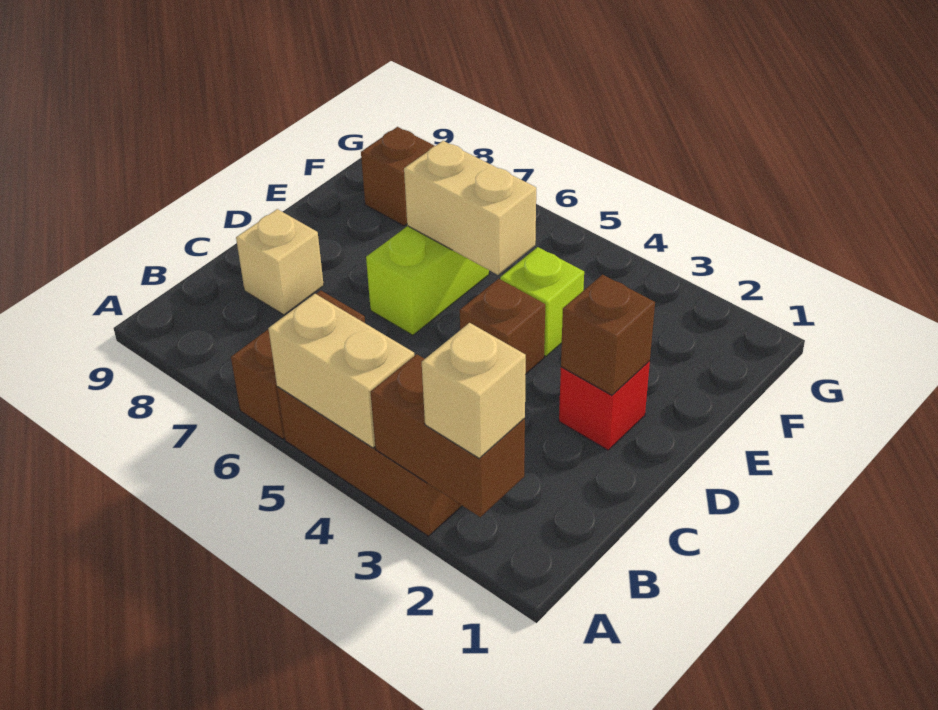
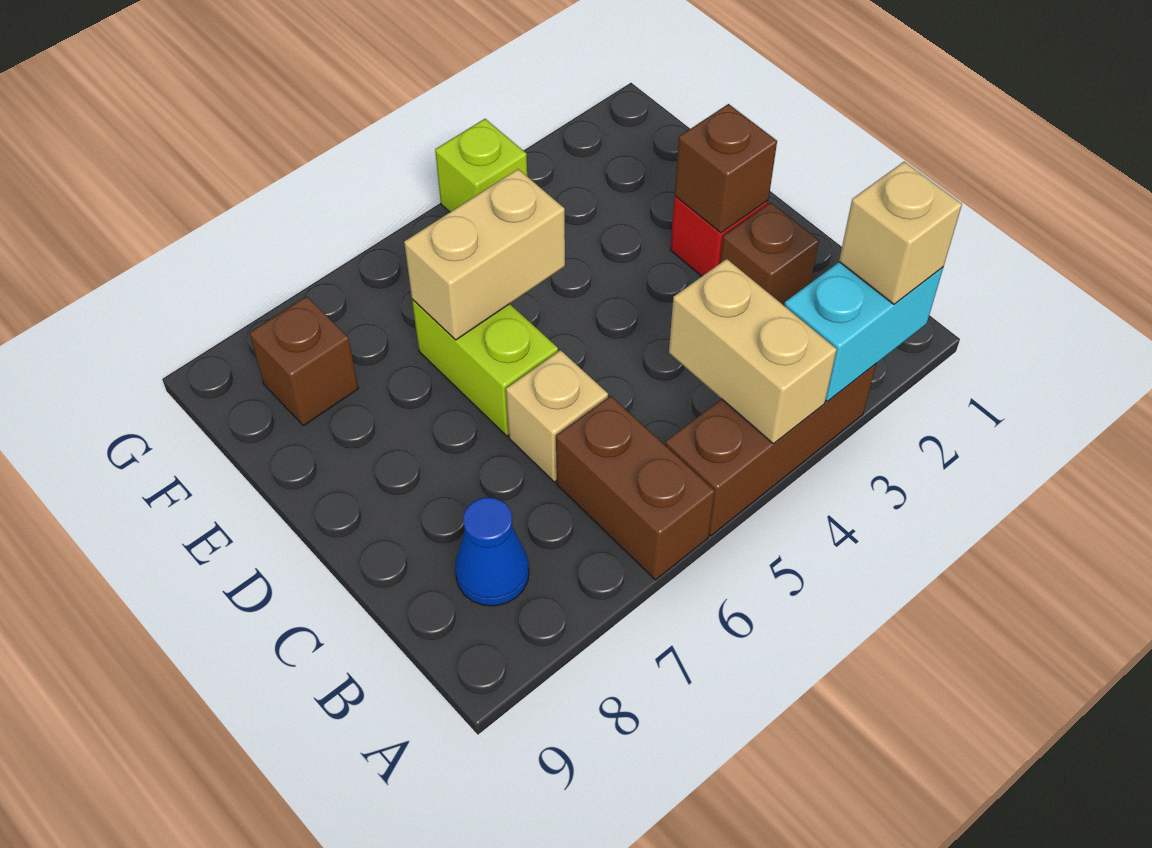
brown 1x2 brick [371,354,525,517] -> cyan 1x2 brick [784,262,943,402]
tan 1x2 brick [268,294,414,448] -> tan 1x2 brick turned to [669,259,837,444]
none -> blue 1x1 cone [455,497,529,606]
tan 1x1 brick [236,209,324,315] -> tan 1x1 brick moved to [506,350,608,482]
brown 1x1 brick [460,279,545,375] -> brown 1x1 brick moved to [720,203,819,305]
lime 1x1 brick [500,247,584,356] -> lime 1x1 brick moved to [435,119,527,212]

